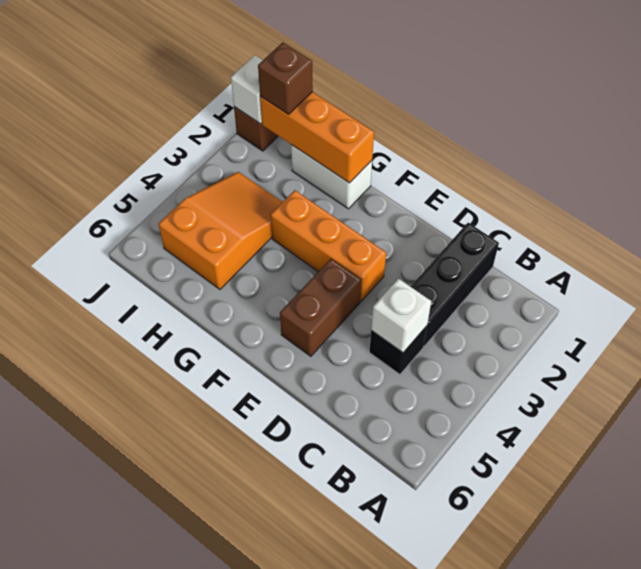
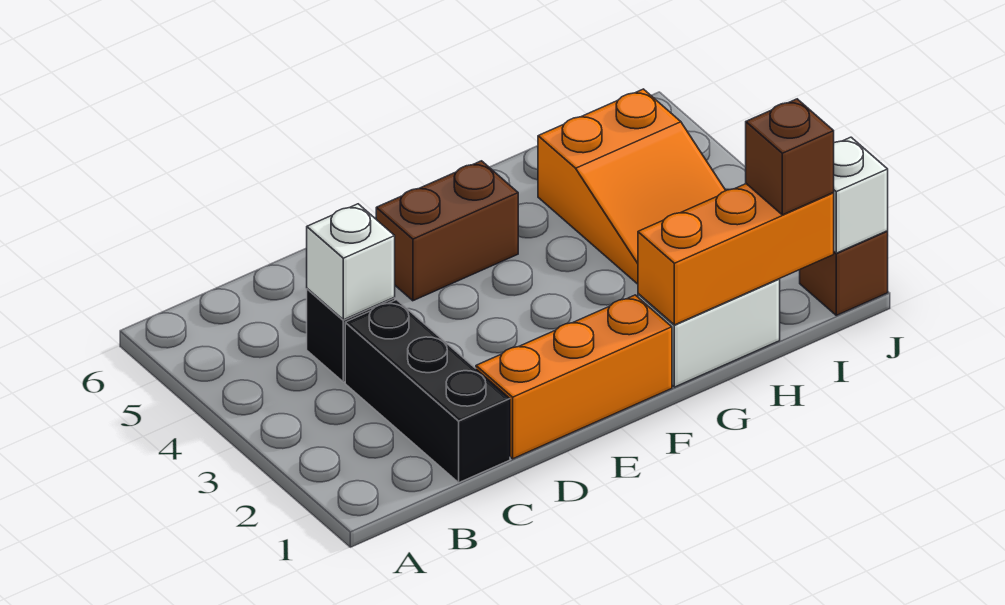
orange 1x3 brick [271,190,386,301] -> orange 1x3 brick moved to [476,295,672,459]
brown 1x2 brick [280,259,361,356] -> brown 1x2 brick turned to [376,161,518,301]

